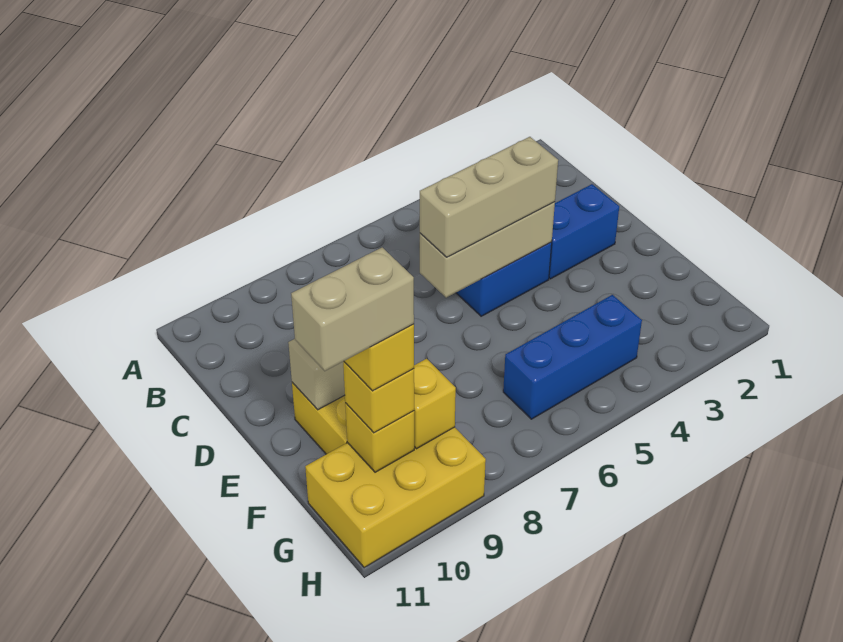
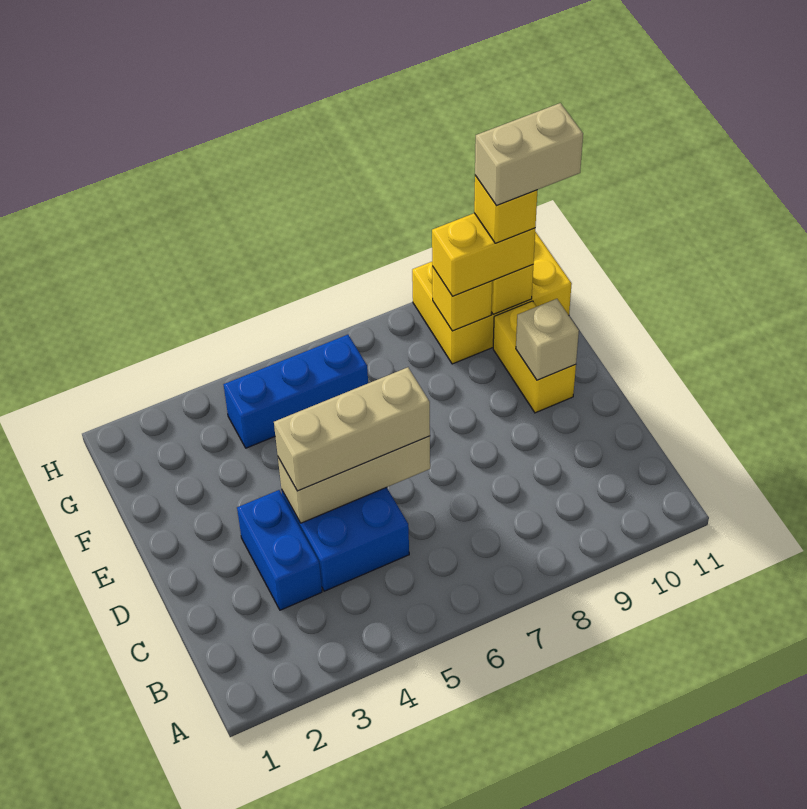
blue 1x2 brick [549,184,619,279] -> blue 1x2 brick turned to [237,490,322,610]
yellow 1x1 brick [343,361,414,433] -> yellow 1x2 brick [432,213,535,296]

